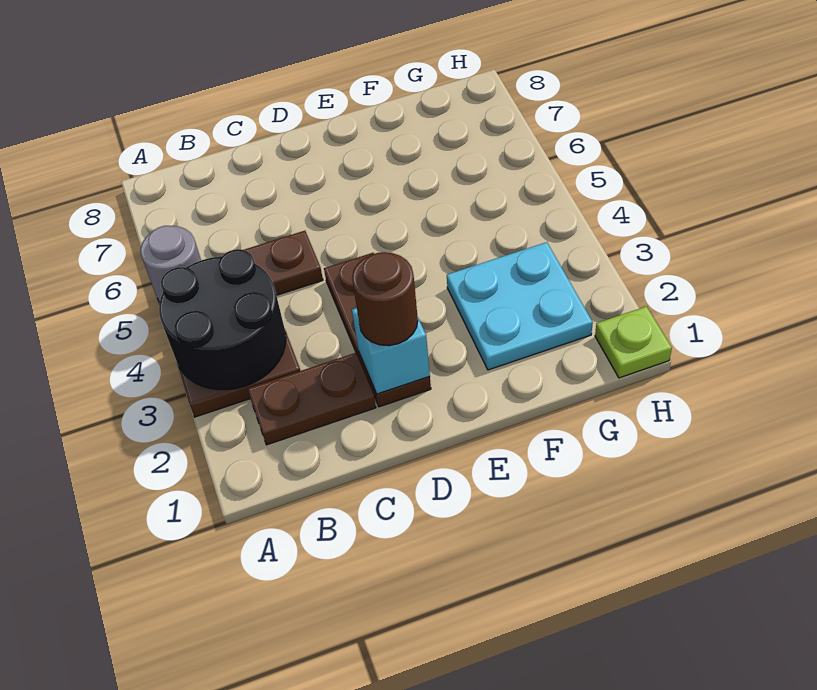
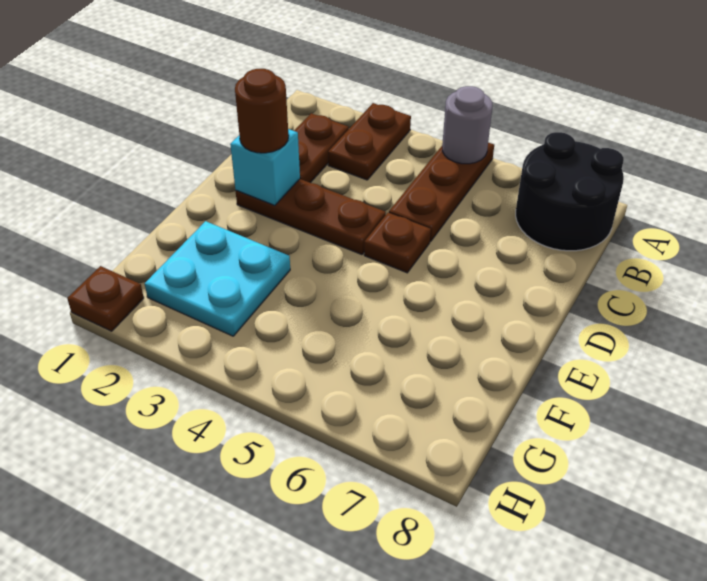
black 2x2 round brick [159,249,286,390] -> black 2x2 round brick moved to [516,132,624,251]
none -> brown 1x1 plate [364,213,431,273]
lime 1x1 plate [595,306,672,378] -> brown 1x1 plate [67,266,144,331]

